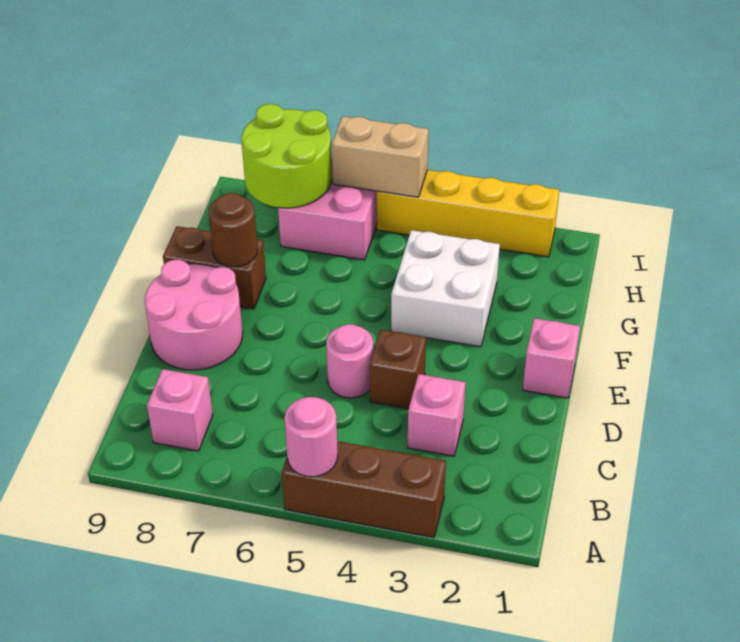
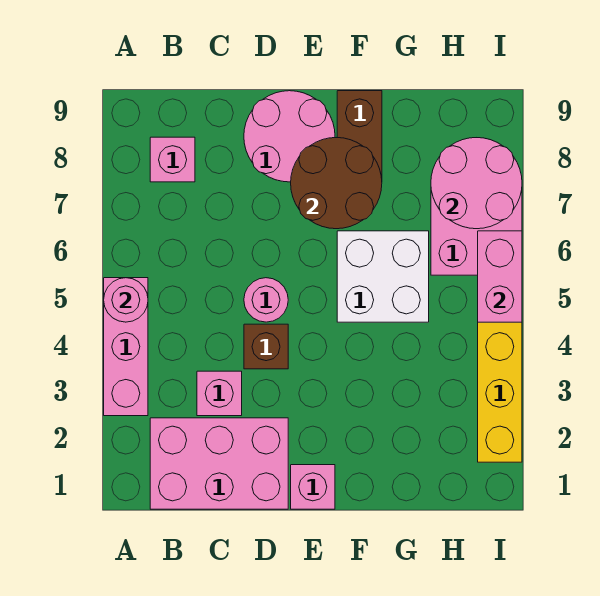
brown 1x3 brick [282,441,446,538] -> pink 1x3 brick [104,278,148,416]
none -> pink 2x3 brick [150,418,288,509]
white 2x2 brick [391,230,500,347] -> white 2x2 brick moved to [337,231,429,322]
brown 1x1 round brick [209,193,258,267] -> brown 2x2 round brick [291,138,382,229]
lime 2x2 round brick [241,104,332,208] -> pink 2x2 round brick [431,138,522,229]
tan 1x2 brick [332,116,428,197] -> pink 1x2 brick [478,231,522,322]

